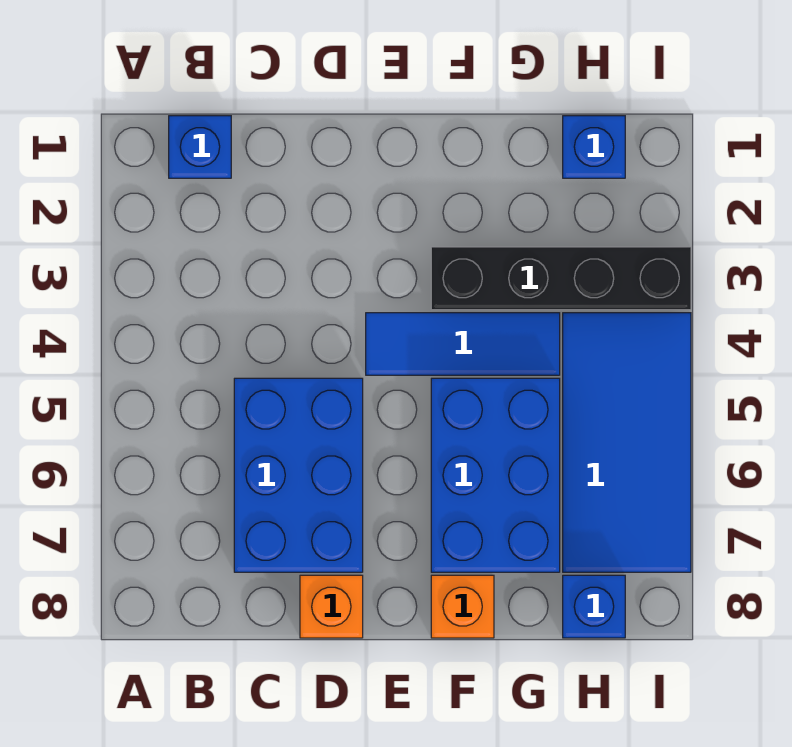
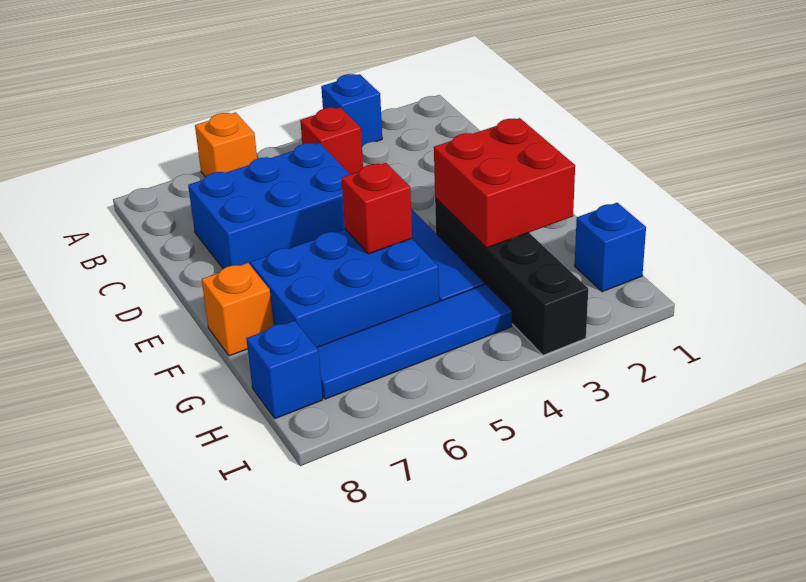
blue 1x1 brick [169,116,231,178] -> blue 1x1 brick moved to [321,74,382,146]
none -> red 1x1 brick [300,107,363,174]
orange 1x1 brick [300,575,363,638] -> orange 1x1 brick moved to [195,112,257,177]
none -> red 2x2 brick [434,118,575,248]
none -> red 1x1 brick [342,163,412,254]
blue 2x4 tile [563,313,691,572] -> blue 1x4 tile [317,284,512,399]

